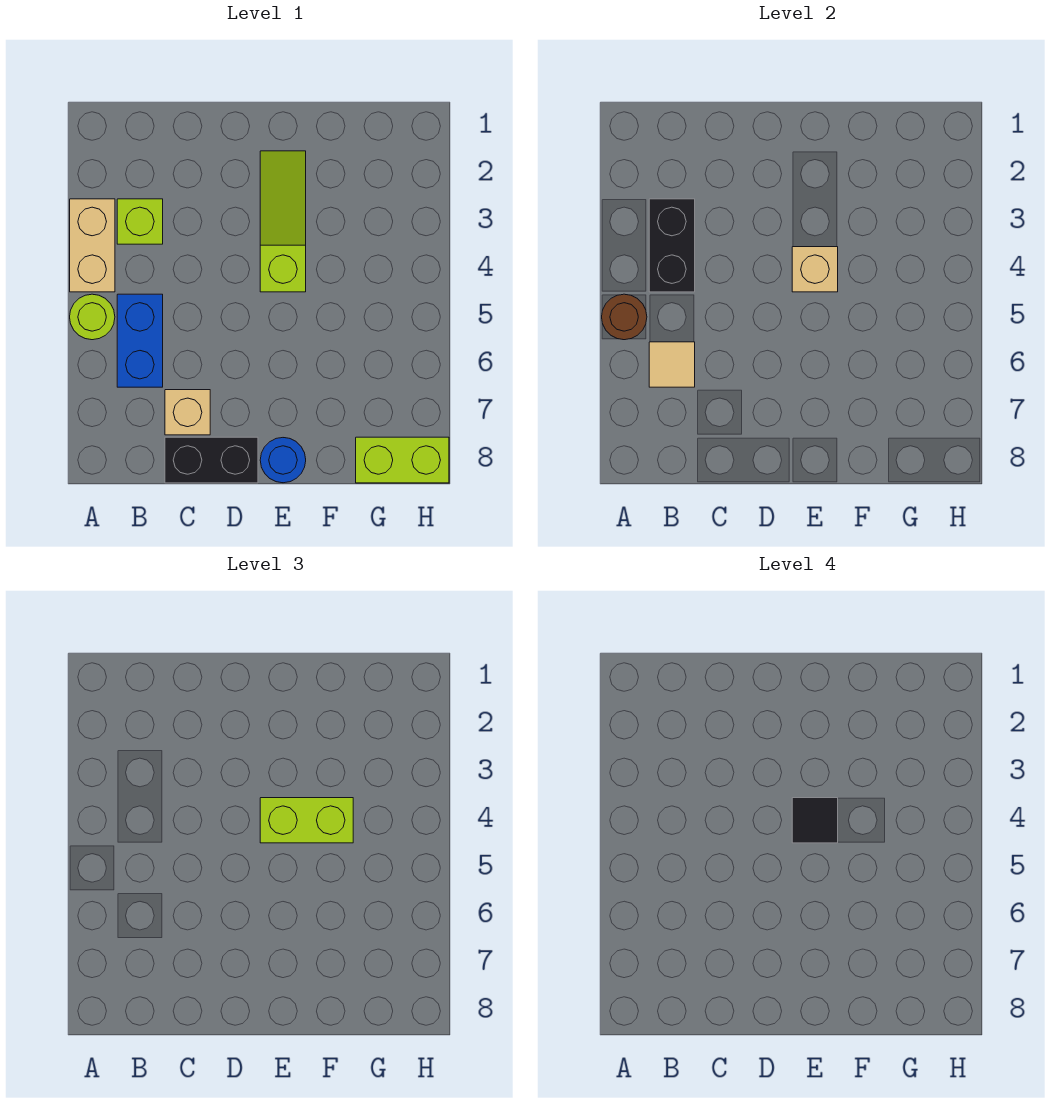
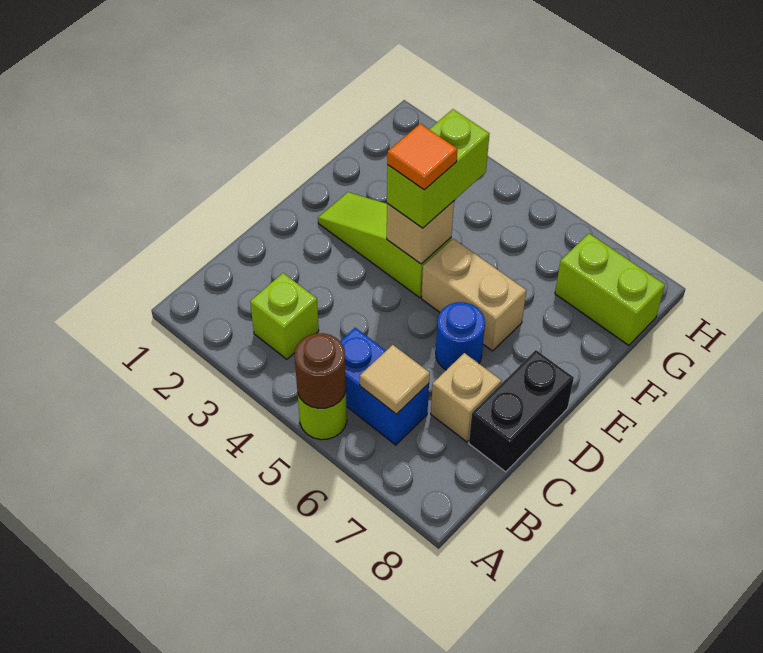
tan 1x2 brick [70,199,115,292] -> tan 1x2 brick moved to [422,239,526,351]
black 1x2 brick [649,199,695,292] -> none
black 1x1 tile [792,798,838,843] -> orange 1x1 tile [387,124,457,190]
blue 1x1 round brick [260,438,306,483] -> blue 1x1 round brick moved to [436,302,485,370]
lime 1x2 brick [356,437,449,483] -> lime 1x2 brick turned to [555,234,665,345]

